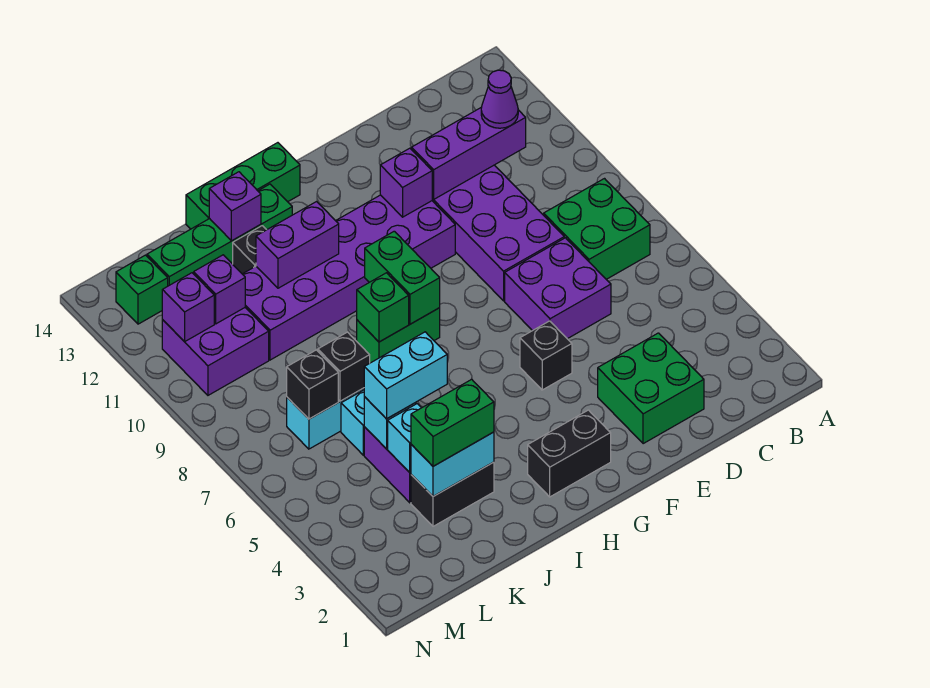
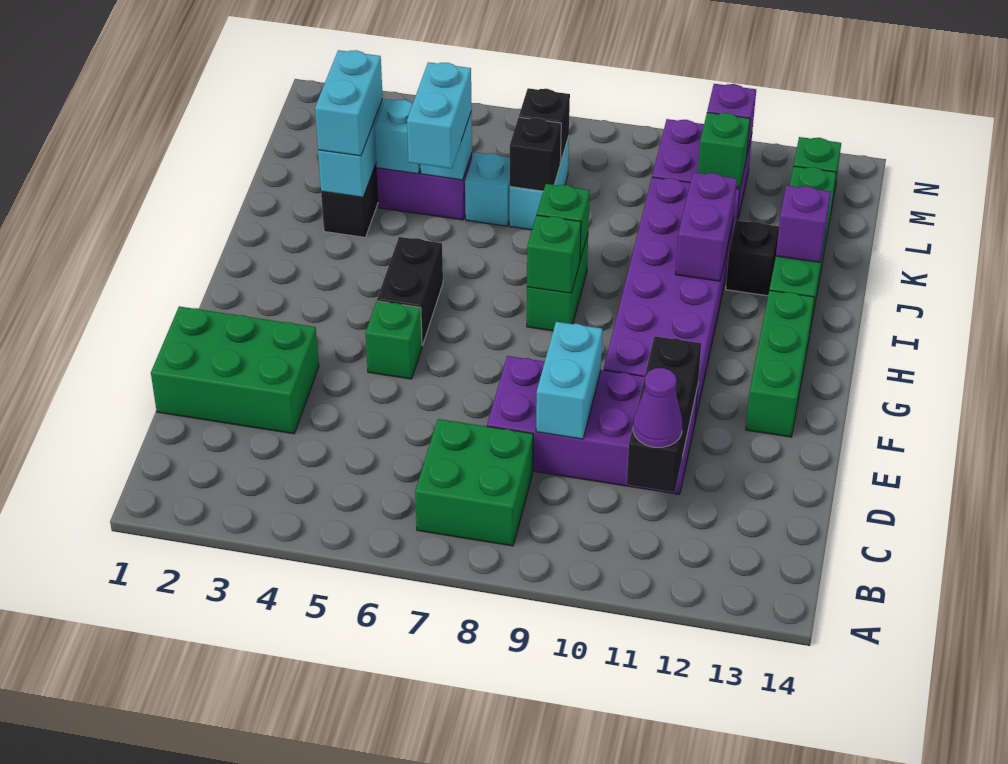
purple 1x3 brick [412,107,526,199] -> black 1x3 brick [627,336,701,492]
green 2x2 brick [598,333,704,444] -> green 2x3 brick [151,306,319,434]
purple 2x2 brick [505,238,611,339] -> none
none -> cyan 1x2 brick [536,322,602,439]
black 1x1 brick [520,321,572,390] -> green 1x1 brick [365,301,422,379]
purple 1x1 brick [380,148,432,217] -> none
black 1x2 brick [528,410,611,497] -> black 1x2 brick moved to [377,237,443,346]
green 1x2 brick [365,231,440,324] -> green 1x1 brick [527,215,581,293]
green 1x3 brick [186,143,300,229] -> green 1x3 brick moved to [746,290,814,437]
green 1x2 brick [411,379,494,466] -> cyan 1x2 brick [315,50,383,156]
purple 1x1 brick [194,255,245,324] -> green 1x1 brick [698,113,750,187]

